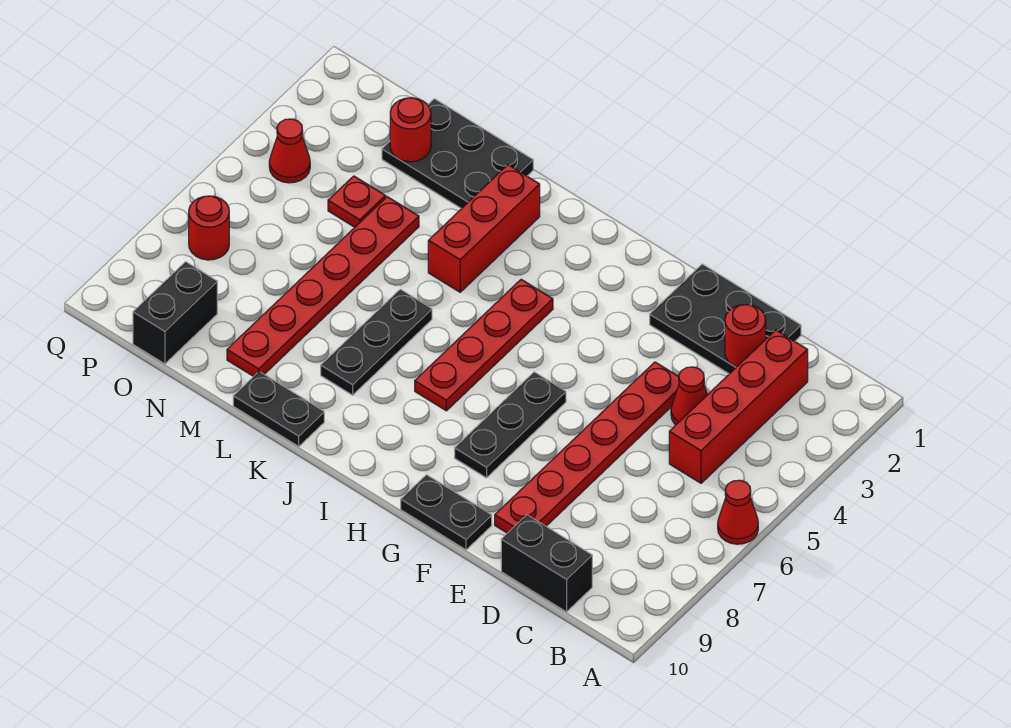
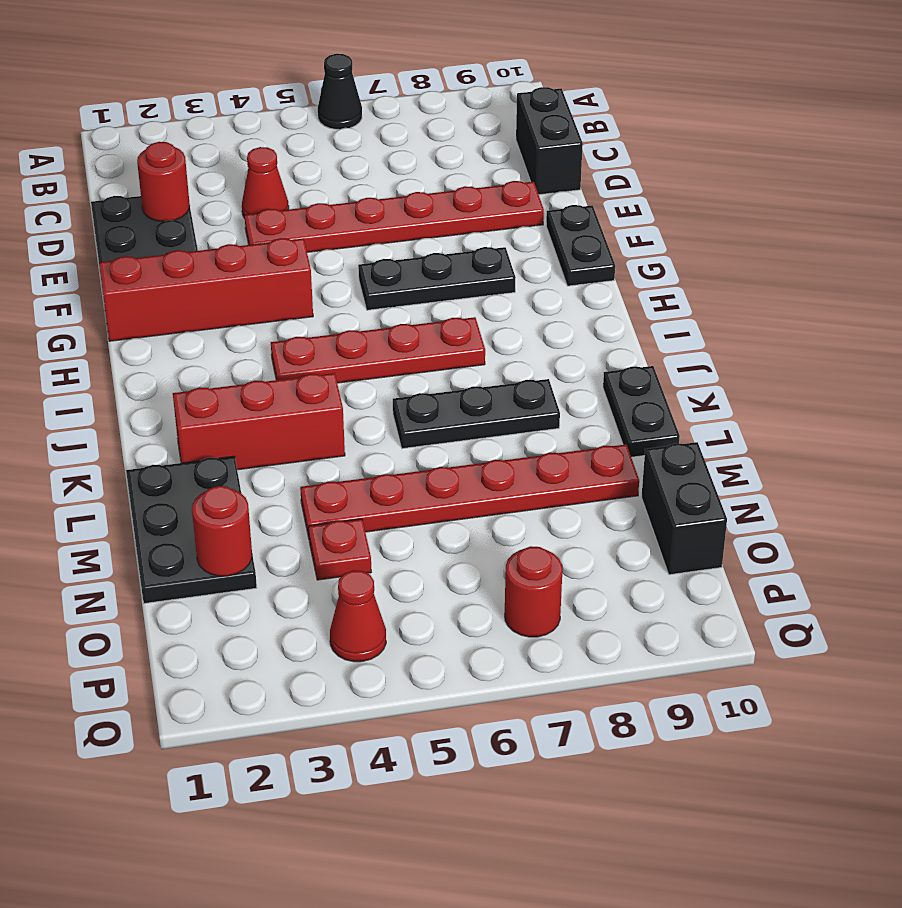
red 1x1 cone [718,480,758,544] -> black 1x1 cone [318,54,362,130]
red 1x4 brick [669,330,808,483] -> red 1x4 brick moved to [99,238,313,341]
black 1x2 brick [133,262,217,364] -> black 1x2 brick turned to [642,442,727,575]

